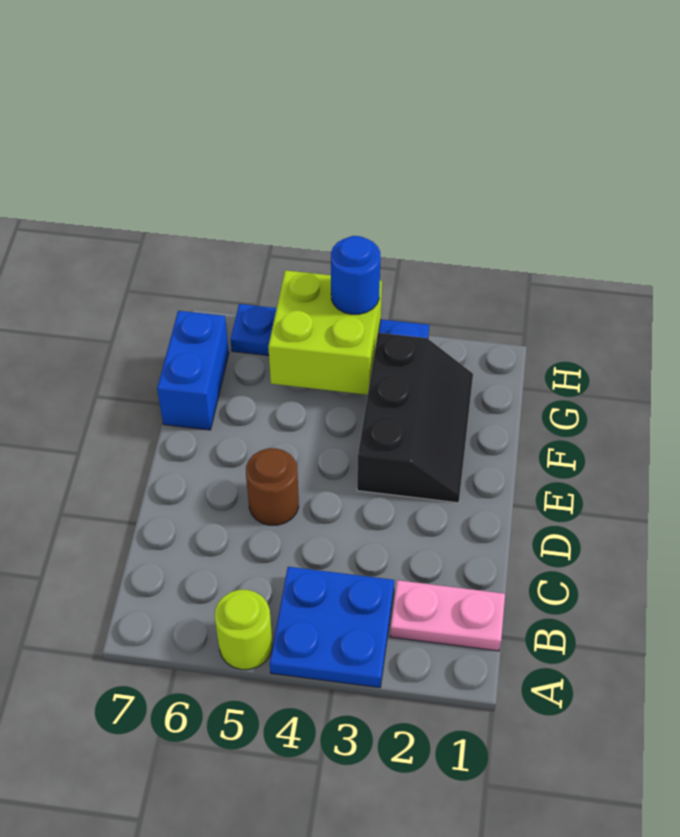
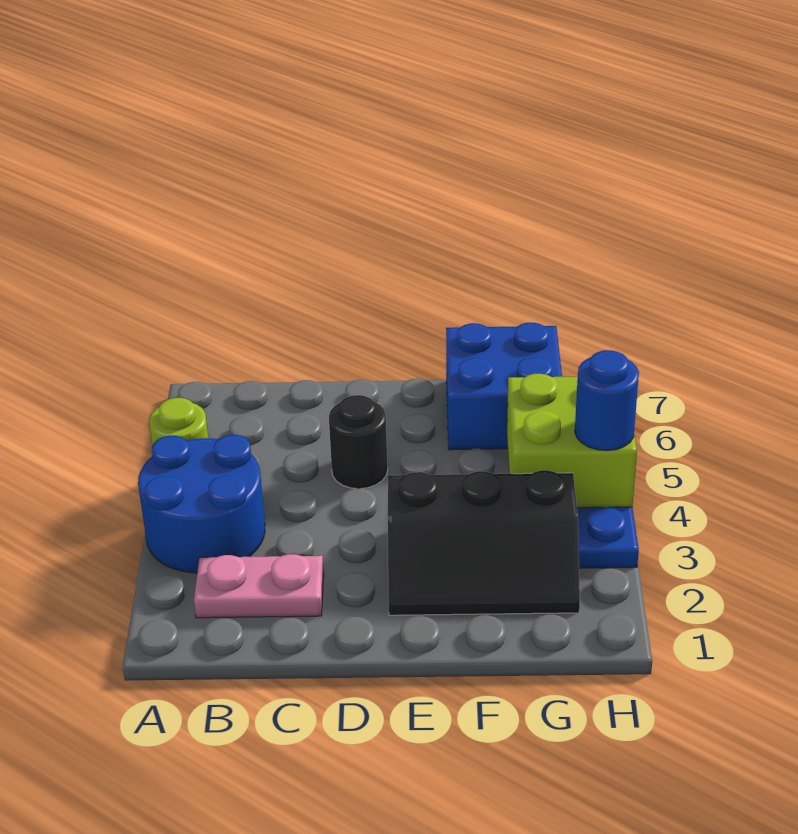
blue 2x2 plate [270,567,394,688] -> blue 2x2 round brick [138,435,265,573]
pink 1x2 plate [390,580,505,651] -> pink 1x2 plate turned to [194,554,324,618]
brown 1x1 round brick [246,448,299,525] -> black 1x1 round brick [329,395,388,489]
blue 1x2 brick [157,311,229,430] -> blue 2x2 brick [446,323,562,450]

